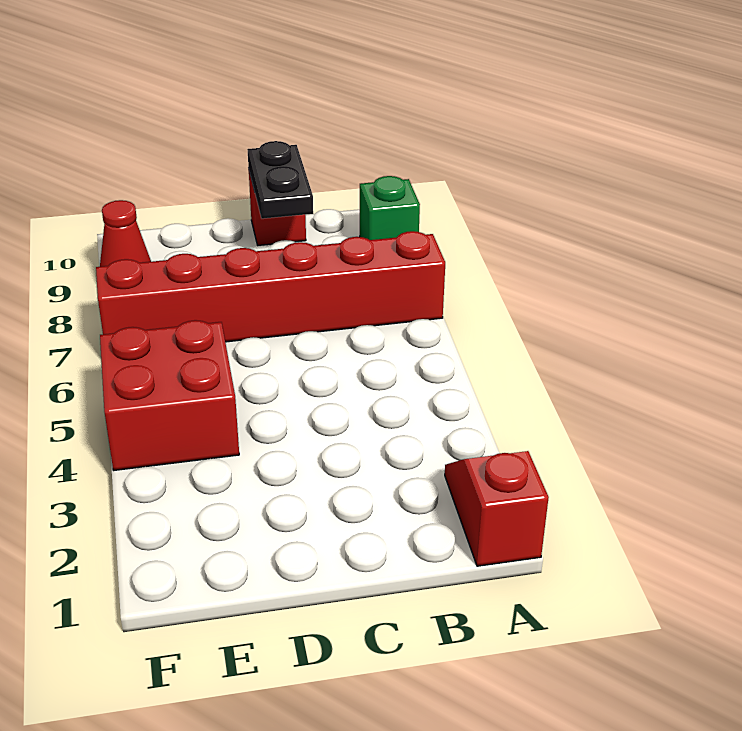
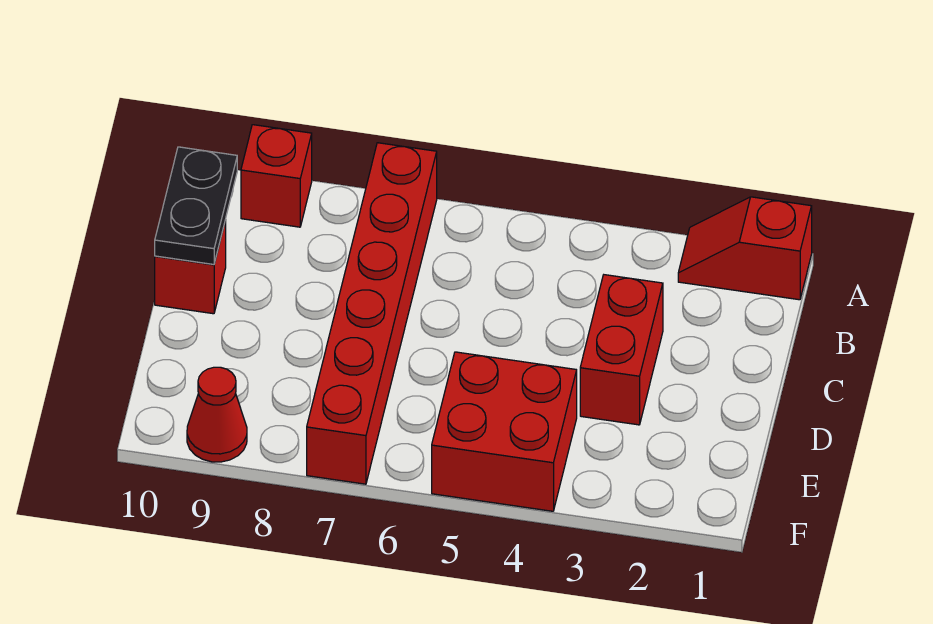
green 1x1 brick [360,176,420,240] -> red 1x1 brick [241,125,312,227]
none -> red 1x2 brick [580,275,663,425]
black 1x2 plate [247,141,313,219] -> black 1x2 plate turned to [155,147,237,264]

